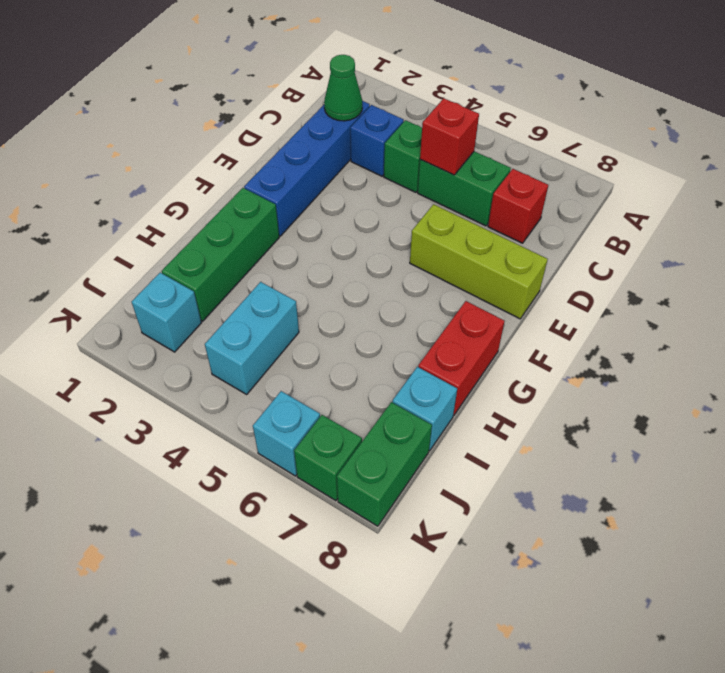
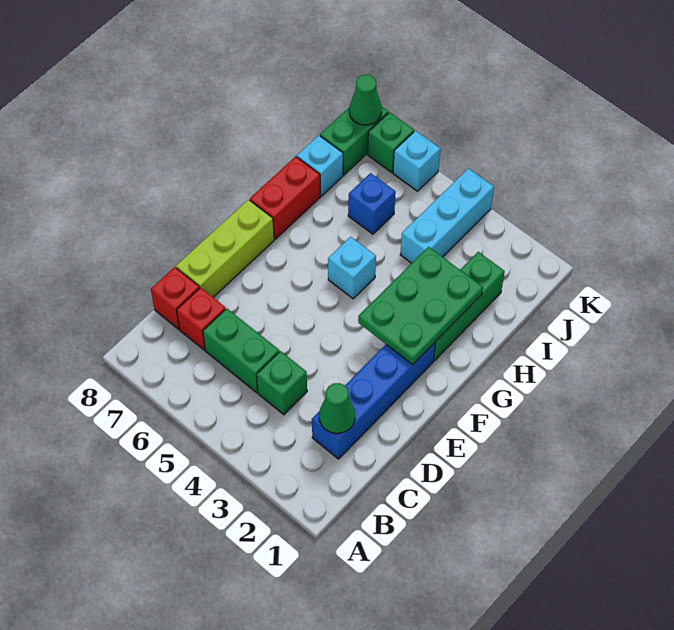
blue 1x1 brick [350,105,404,176] -> blue 1x1 brick moved to [348,173,396,234]
red 1x1 brick [420,98,479,175] -> red 1x1 brick moved to [151,267,199,329]
lime 1x3 brick [410,204,548,319] -> lime 1x3 brick turned to [176,200,274,297]
none -> green 2x3 plate [358,247,483,365]
cyan 1x2 brick [205,282,299,394] -> cyan 1x3 brick [400,168,494,263]
cyan 1x1 brick [132,273,201,352] -> cyan 1x1 brick moved to [328,237,376,299]
none -> green 1x1 cone [349,75,382,125]

